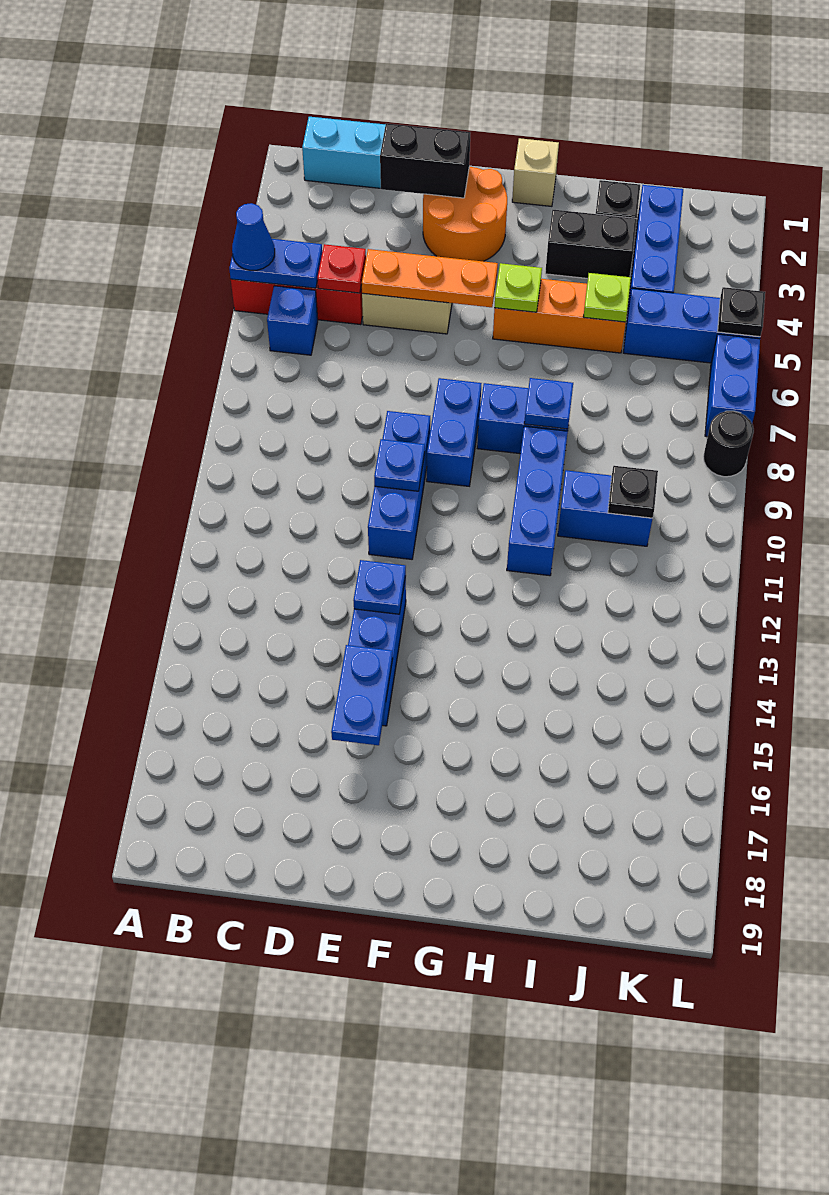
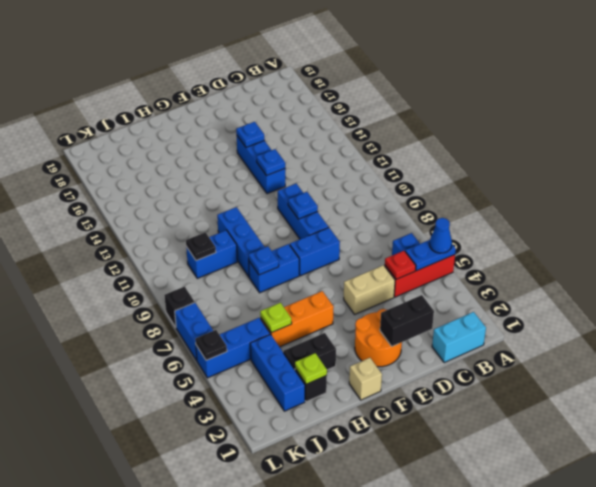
orange 1x3 plate [362,249,498,307] -> none
blue 1x2 plate [331,645,393,745] -> blue 1x1 plate [236,122,265,147]
blue 1x2 brick [427,378,481,486] -> blue 1x2 brick turned to [290,228,340,276]
lime 1x1 plate [494,263,542,312] -> lime 1x1 plate moved to [295,353,327,384]
black 1x1 round brick [703,411,754,477] -> black 1x1 brick [164,287,195,327]

